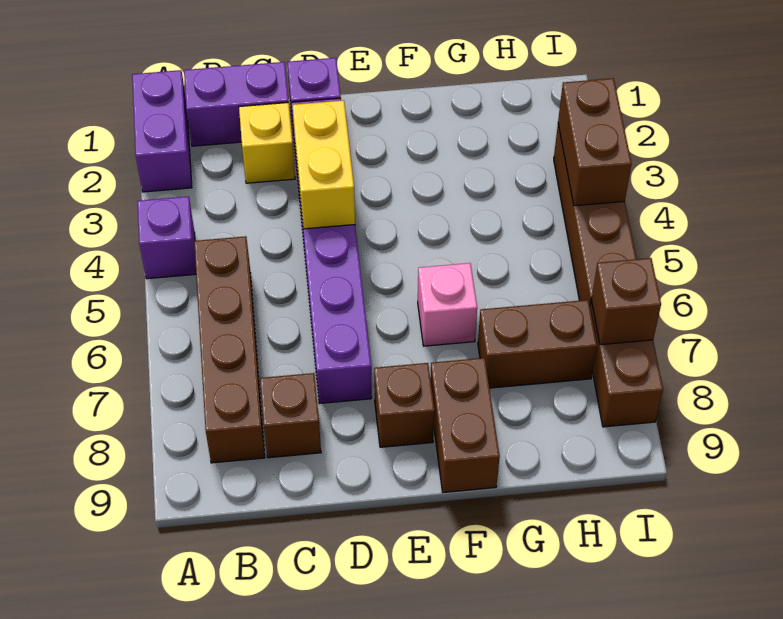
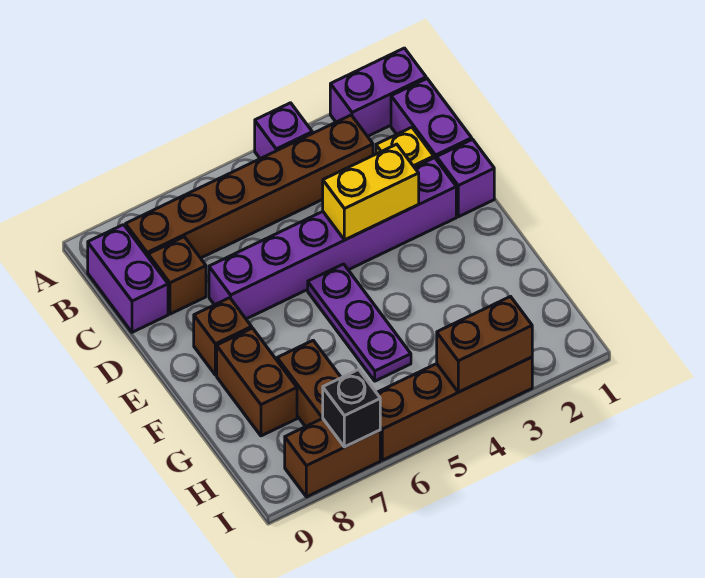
brown 1x4 brick [194,236,265,463] -> brown 1x6 brick [126,115,373,258]
none -> purple 1x2 brick [88,225,168,332]
none -> purple 1x3 plate [308,264,411,381]
pink 1x1 brick [418,263,477,346] -> none
brown 1x2 brick [430,358,500,492] -> brown 1x2 brick turned to [217,328,297,436]
brown 1x1 brick [591,258,661,345] -> black 1x1 brick [323,370,380,447]

